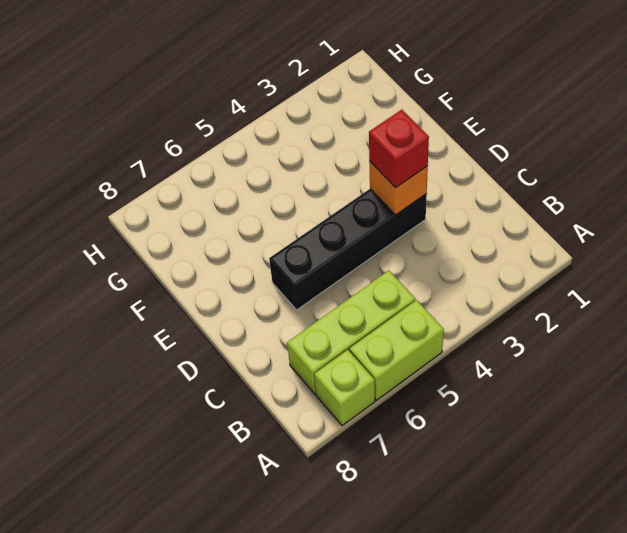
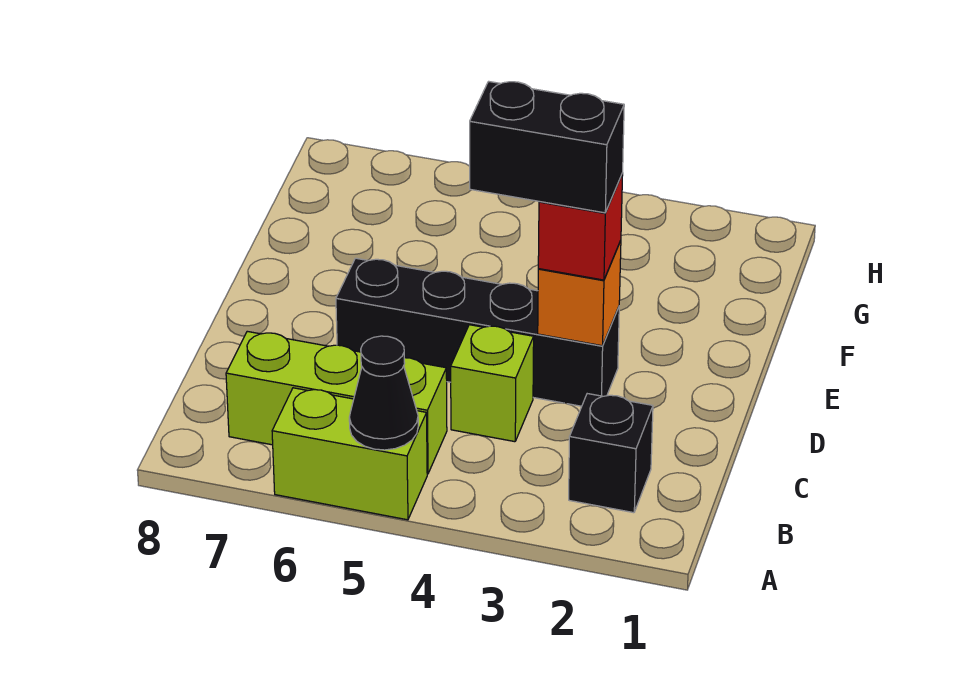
none -> black 1x1 cone [349,336,418,450]
lime 1x1 brick [314,350,375,426] -> lime 1x1 brick moved to [451,325,534,442]
none -> black 1x1 brick [569,394,653,513]
none -> black 1x2 brick [470,81,624,213]

